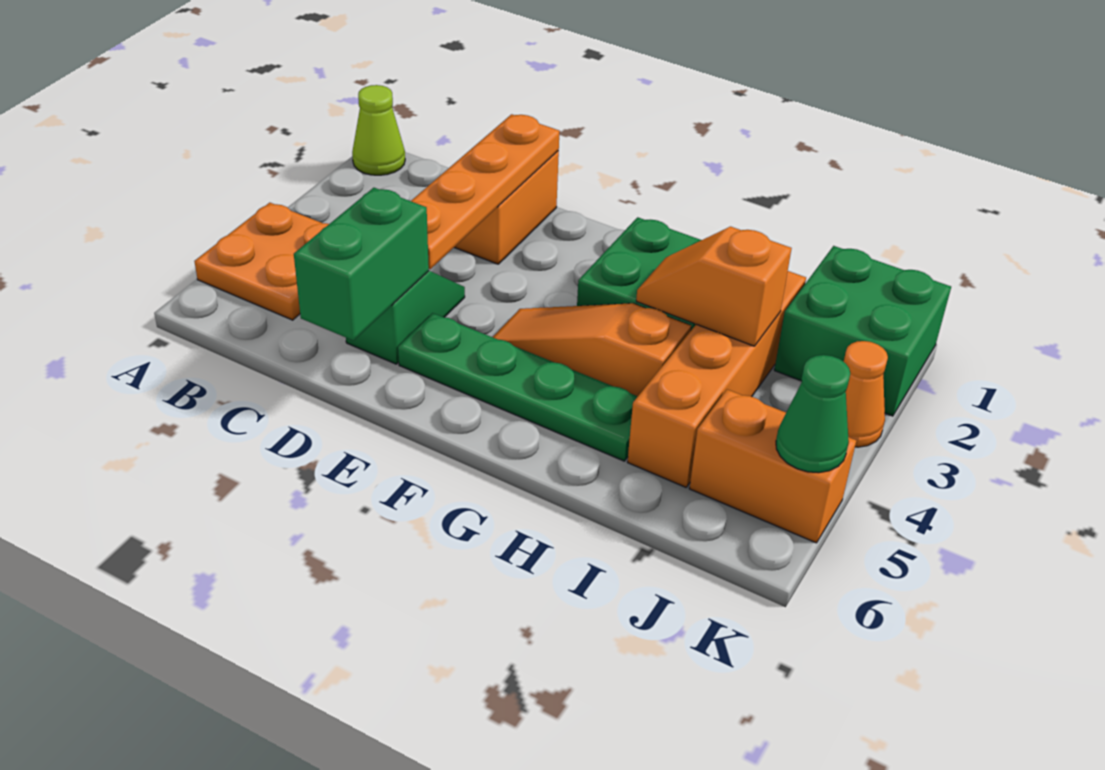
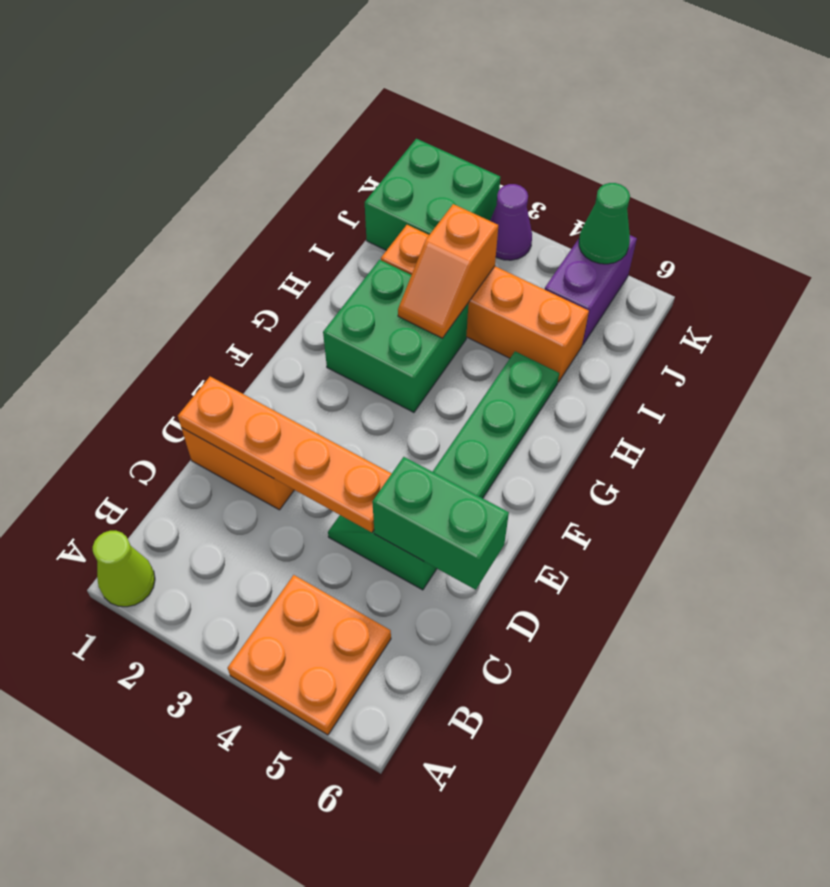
orange 1x3 slope [493,303,691,396] -> none
orange 1x2 brick [689,389,856,543] -> purple 1x2 brick [545,235,637,345]
orange 1x1 cone [844,341,888,447] -> purple 1x1 cone [490,184,532,260]

